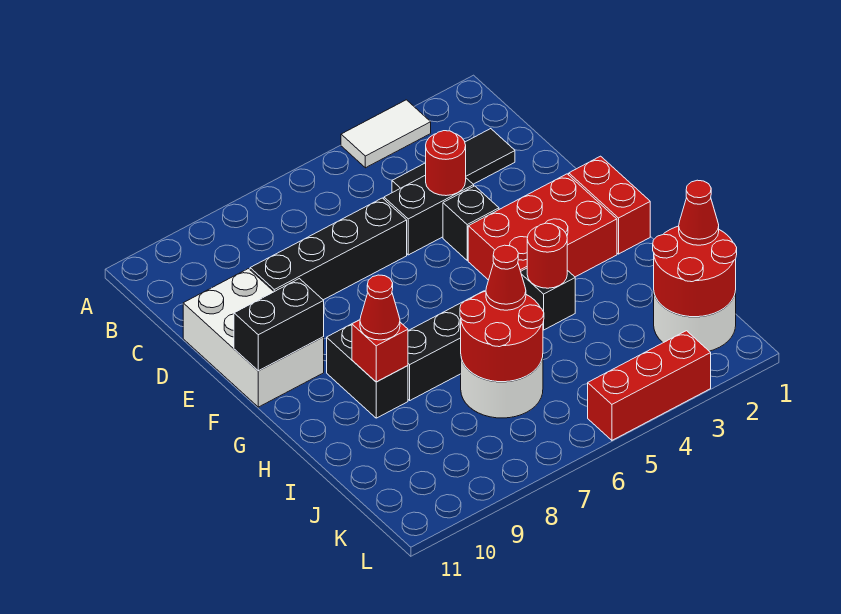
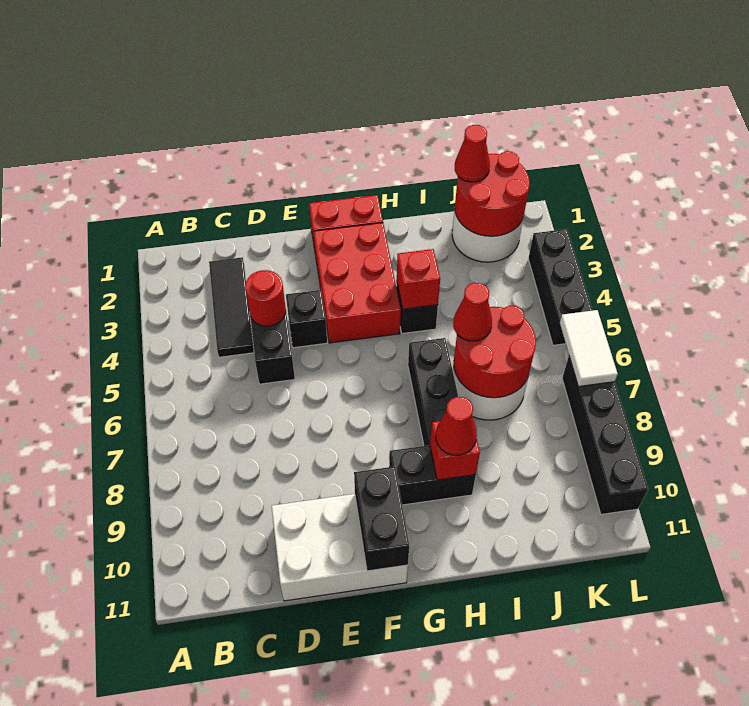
white 1x2 tile [341,100,431,168] -> white 1x2 tile moved to [560,310,618,387]
black 1x4 brick [250,198,407,300] -> black 1x4 brick moved to [562,357,648,514]
red 1x1 round brick [527,223,567,288] -> red 1x1 brick [397,249,440,309]
red 1x3 brick [588,331,711,440] -> black 1x3 brick [528,229,592,345]

